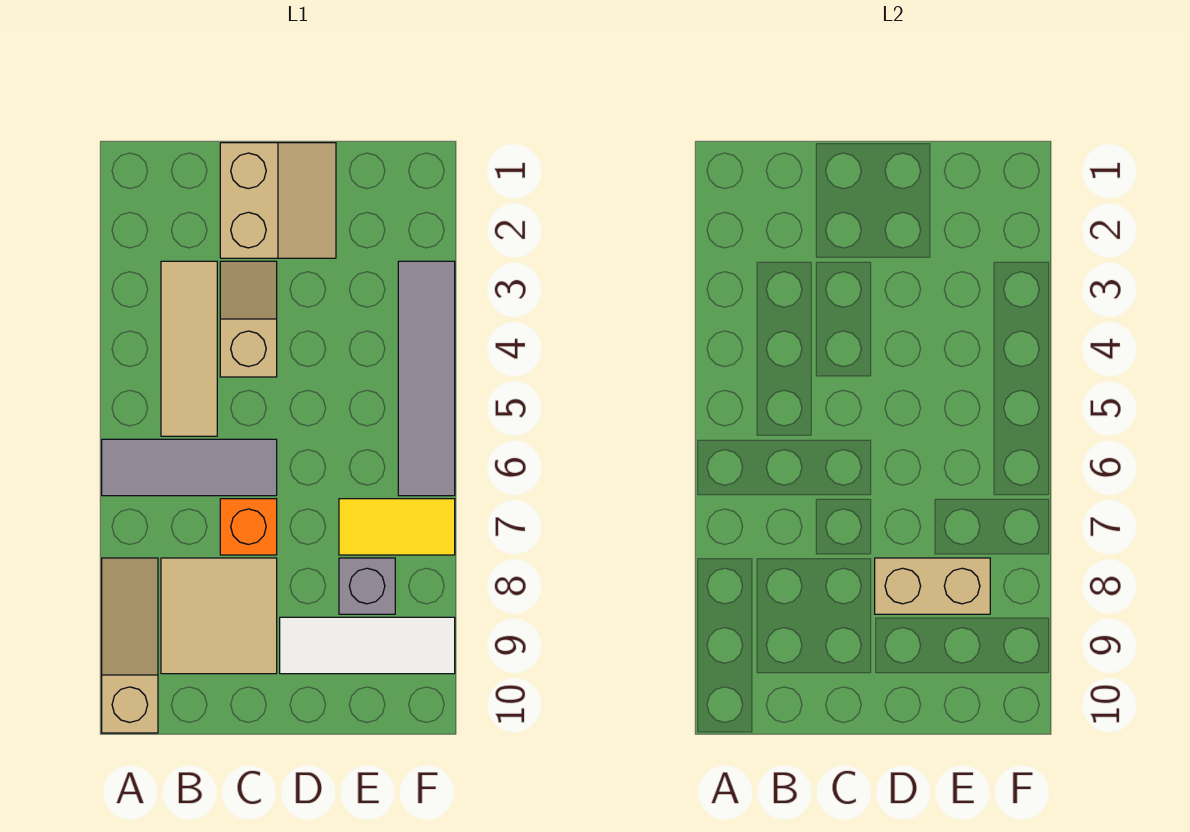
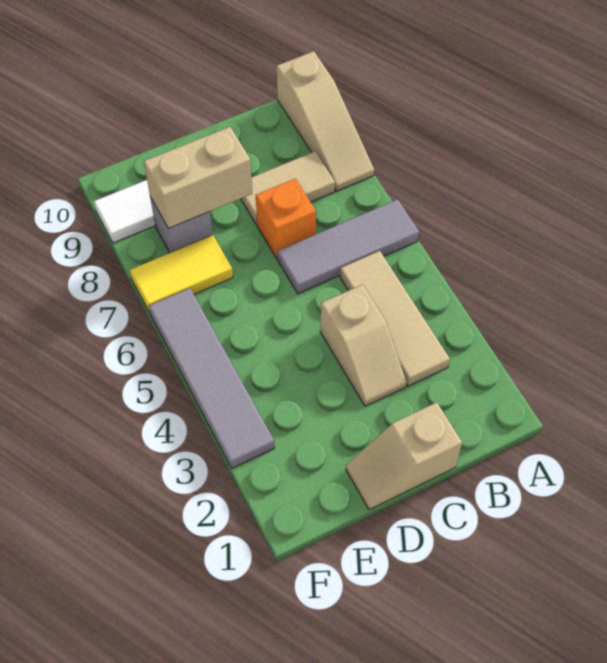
tan 2x2 tile [161,558,277,674] -> tan 1x2 tile [241,152,335,225]
tan 2x2 slope [220,143,336,258] -> tan 1x2 slope [346,402,462,510]

